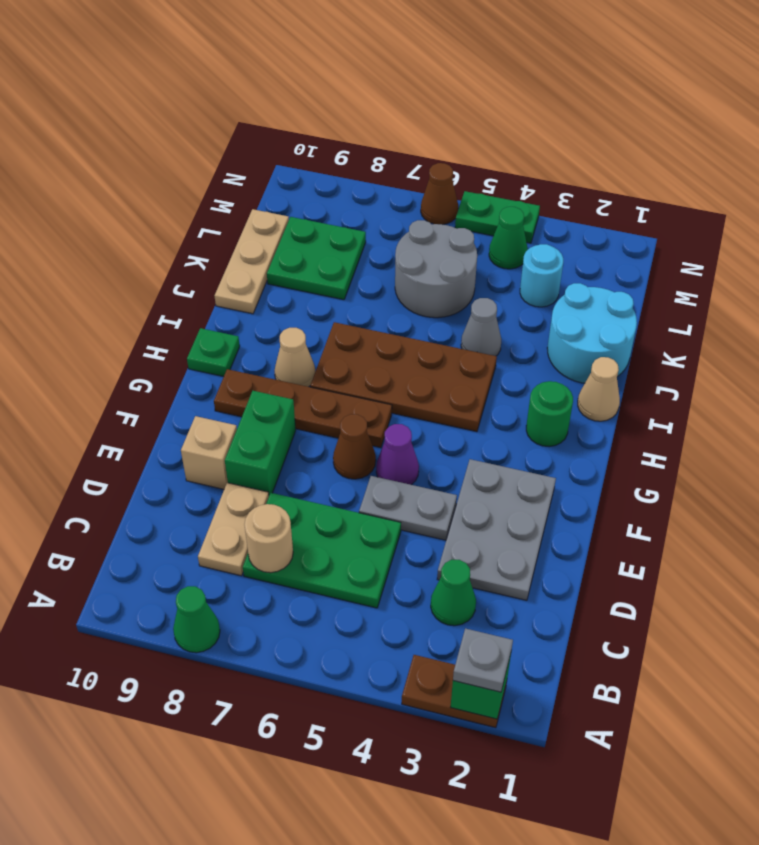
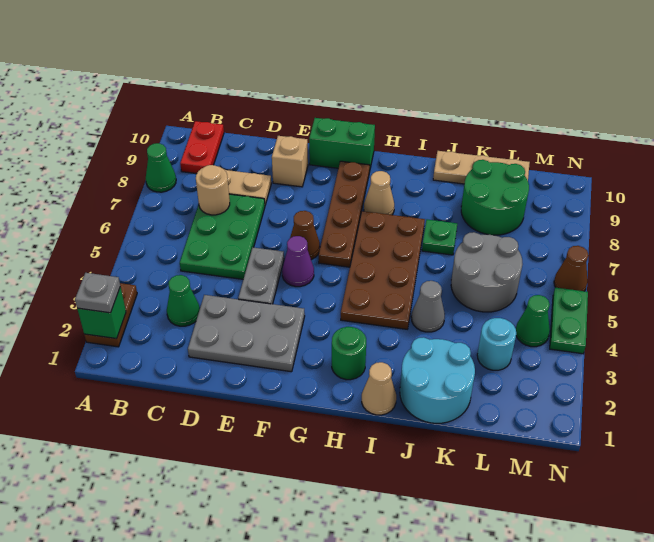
none -> red 1x2 plate [180,121,224,174]
green 1x2 brick [225,391,296,495] -> green 1x2 brick moved to [309,118,375,172]
green 1x1 plate [187,328,240,377] -> green 1x1 plate moved to [422,219,457,255]
green 2x2 plate [267,217,366,300] -> green 2x2 round brick [461,160,529,235]

